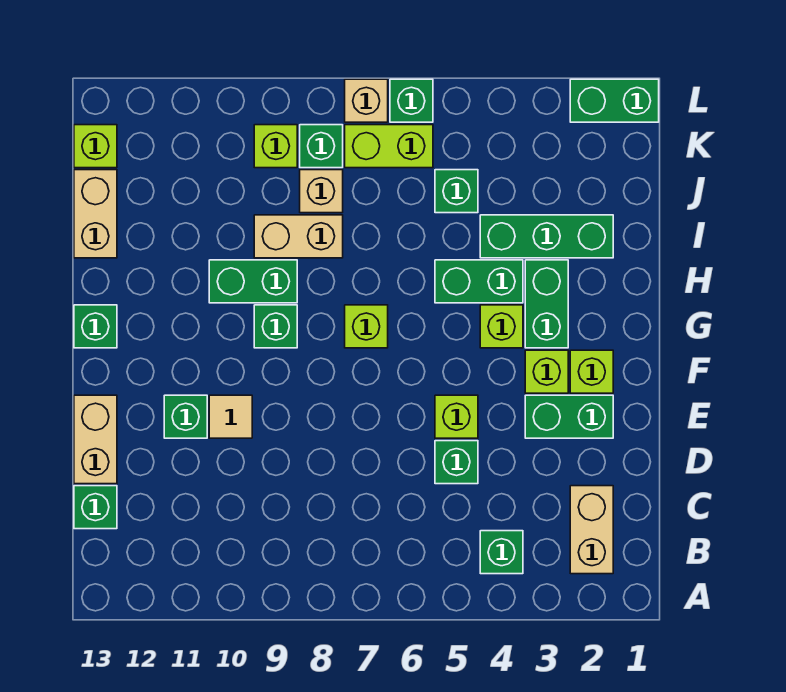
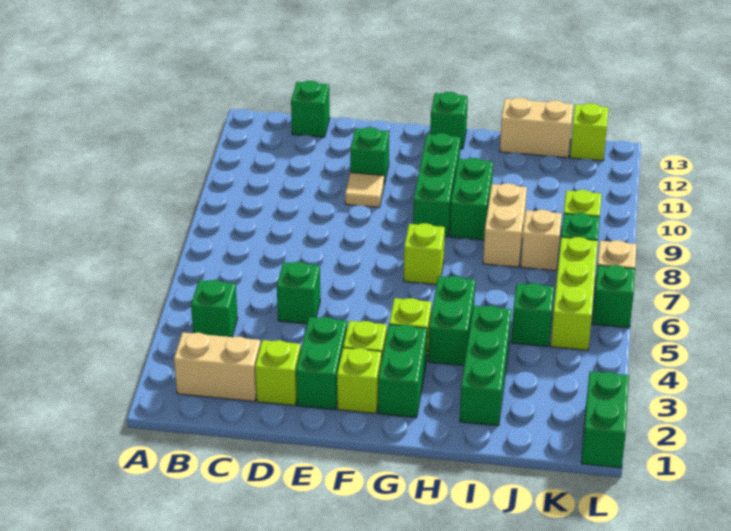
tan 1x2 brick [74,395,117,484] -> none
lime 1x1 brick [435,395,478,438] -> lime 1x1 brick moved to [255,340,301,406]
green 1x2 brick [525,260,568,348] -> green 1x2 brick turned to [378,325,427,418]
green 1x1 brick [254,305,297,348] -> green 1x3 brick [413,133,461,237]
lime 1x2 brick [345,125,433,168] -> lime 1x3 brick [551,237,598,350]

